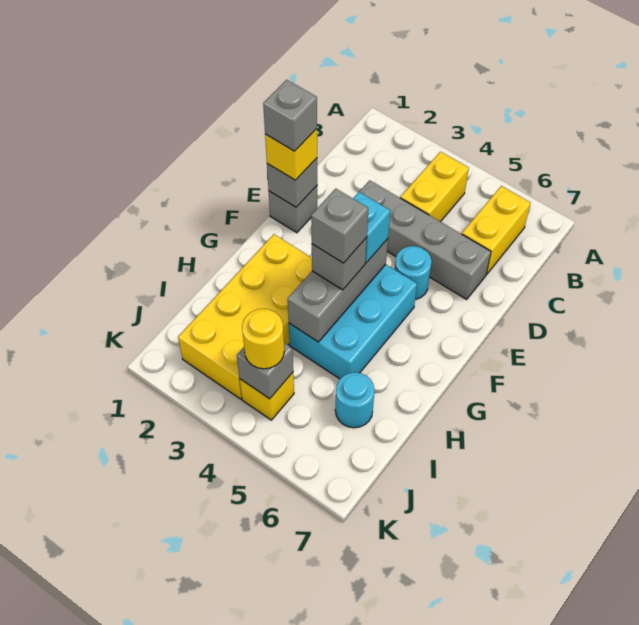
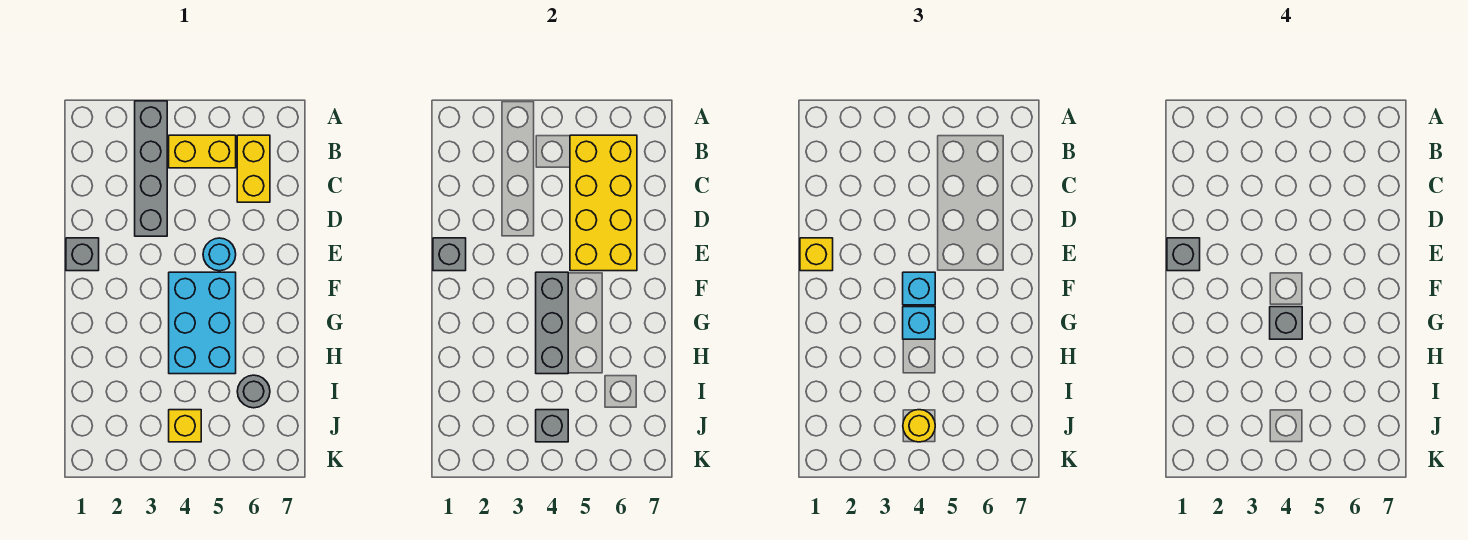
yellow 1x2 brick [400,152,469,222] -> yellow 1x2 brick turned to [169,135,236,168]
grey 1x4 brick [359,180,491,299] -> grey 1x4 brick turned to [135,101,167,236]
yellow 2x4 brick [178,234,312,399] -> yellow 2x4 brick moved to [570,135,637,271]
grey 1x1 brick [312,238,367,290] -> cyan 1x1 brick [903,307,935,339]
cyan 1x1 round brick [335,372,375,428] -> grey 1x1 round brick [237,375,270,408]

